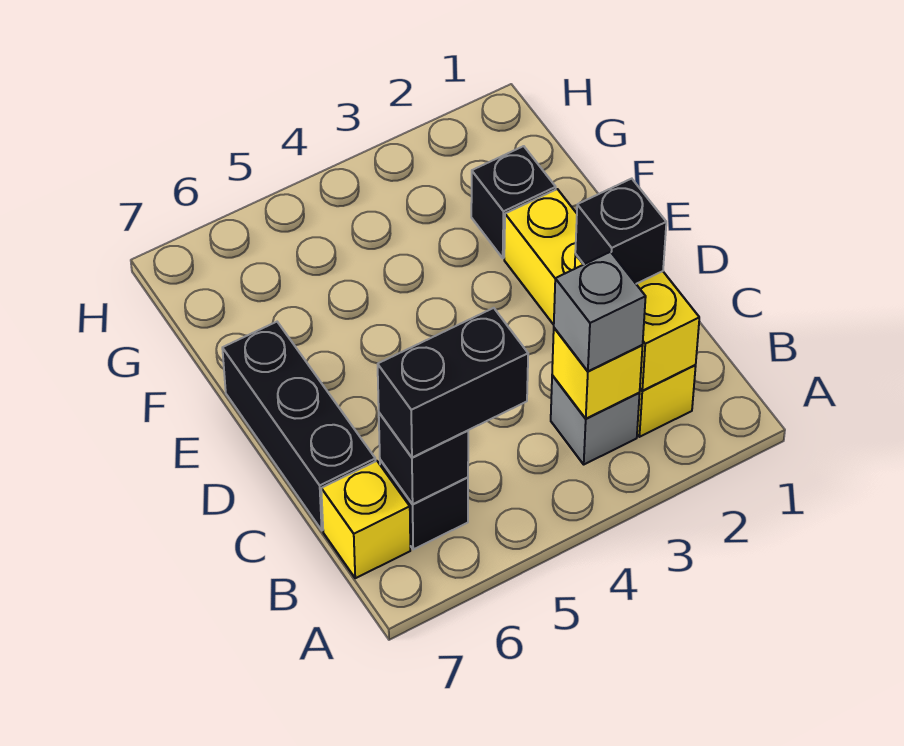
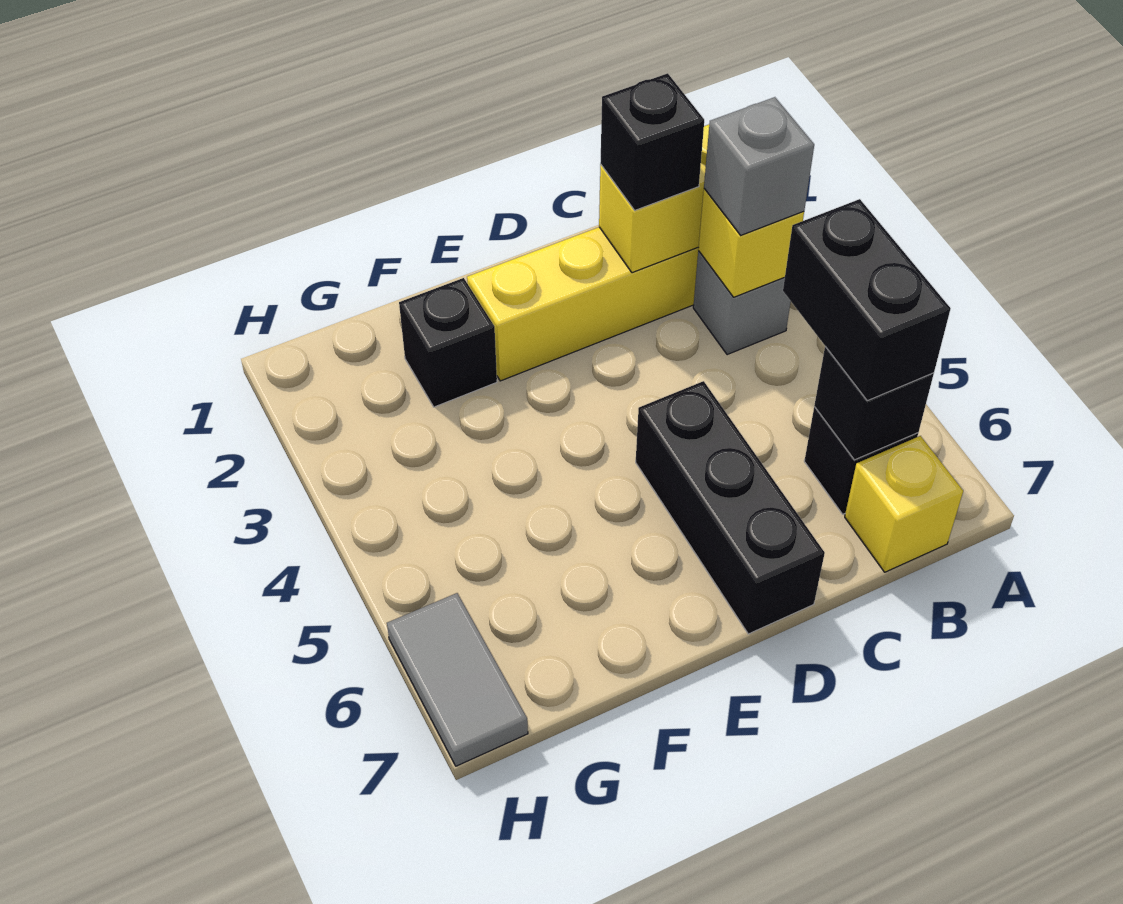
black 1x3 brick [222,322,375,530] -> black 1x3 brick turned to [636,381,825,634]
none -> grey 1x2 tile [387,593,528,766]

